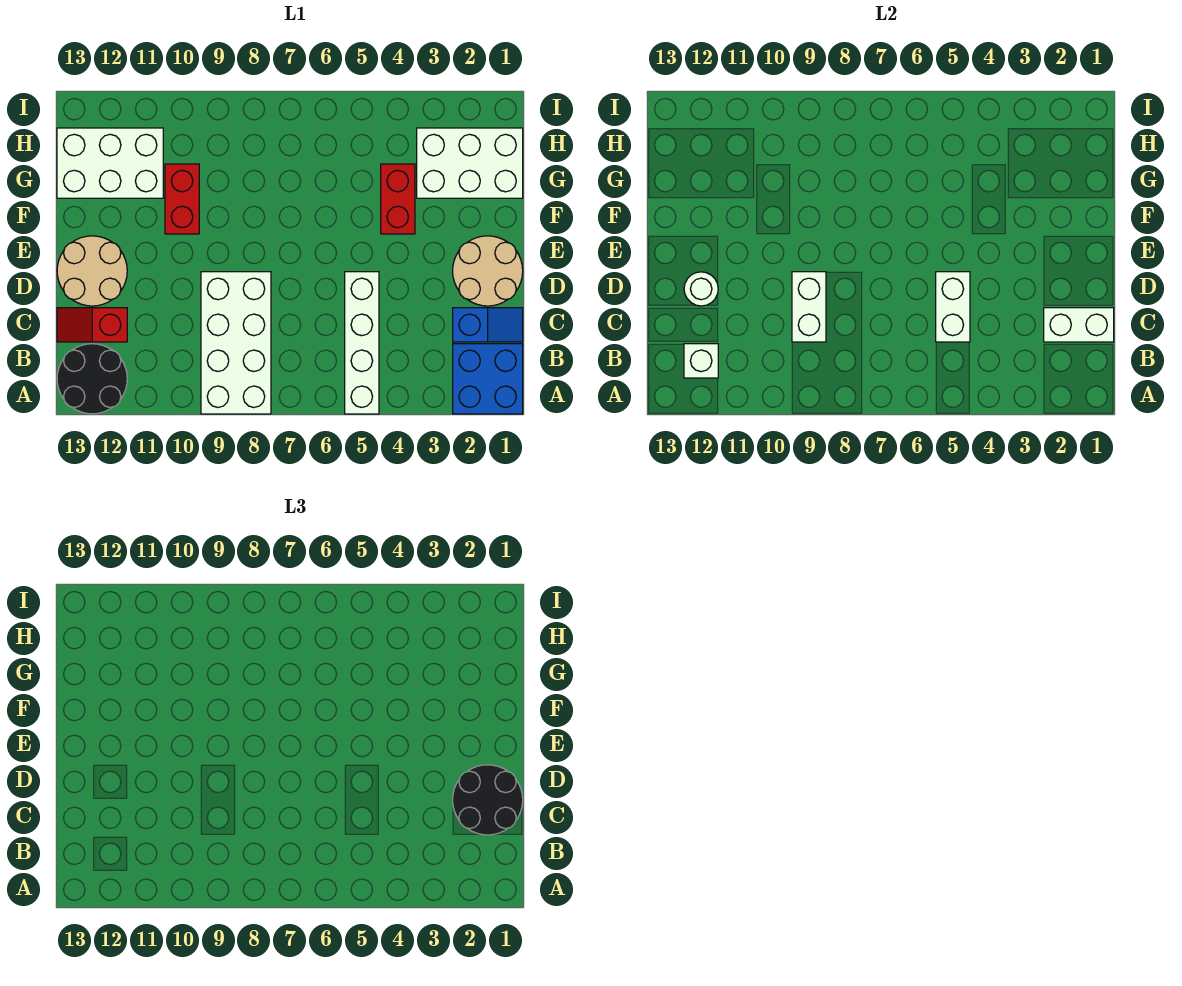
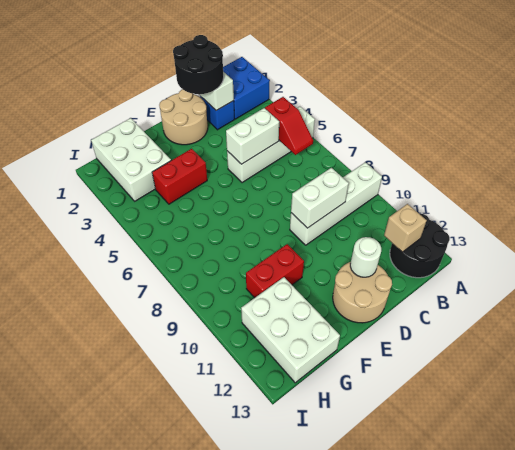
white 2x4 brick [201,272,271,414] -> white 1x4 brick [290,162,382,245]
white 1x1 brick [684,344,718,378] -> tan 1x1 brick [384,204,427,252]
red 1x2 slope [57,308,127,342] -> red 1x2 slope moved to [265,97,313,155]

